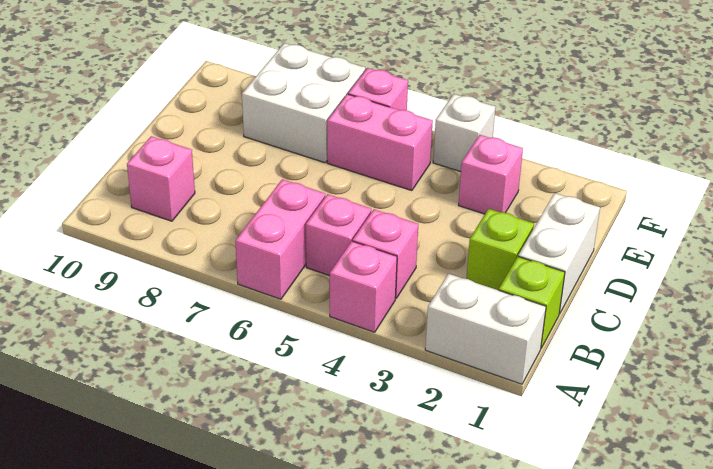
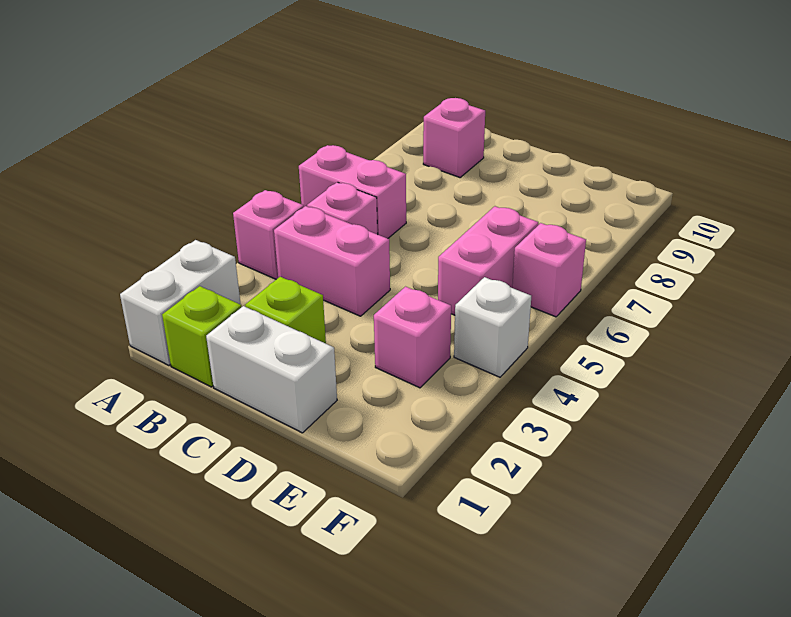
pink 1x1 brick [353,209,418,298] -> pink 1x2 brick [274,206,390,316]
white 2x2 brick [242,43,365,163] -> none

